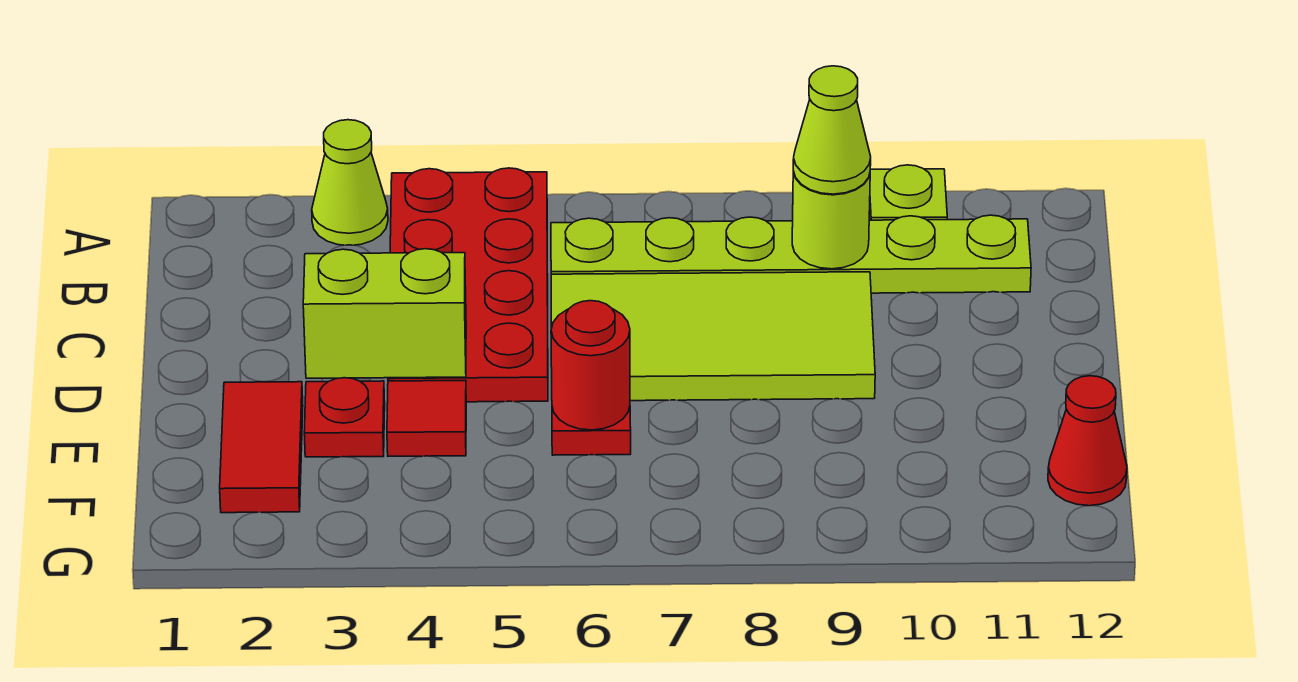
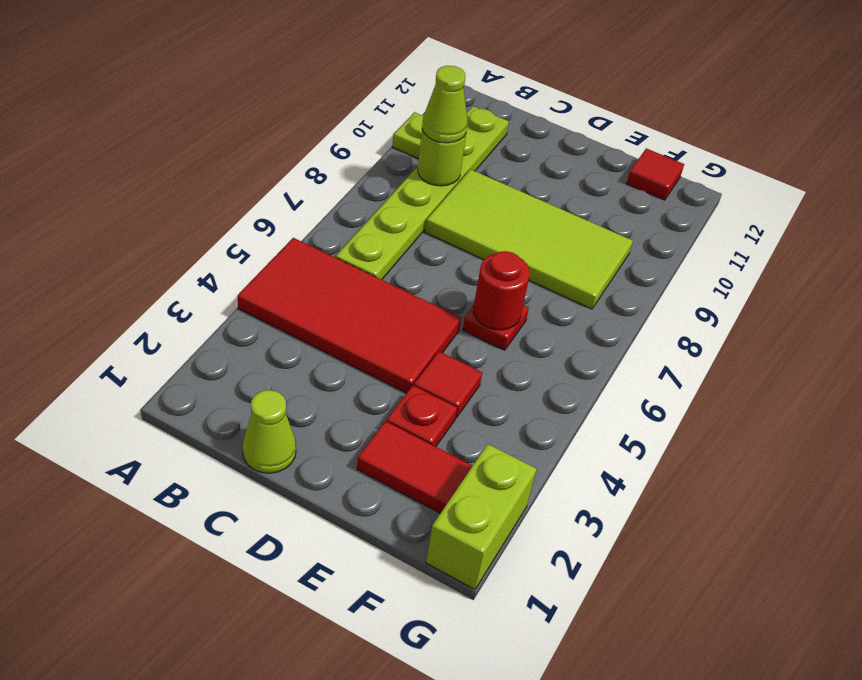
lime 1x1 cone [312,120,388,245] -> lime 1x1 cone moved to [242,390,296,473]
red 2x4 plate [388,168,548,402] -> red 2x4 tile [238,238,461,393]
lime 2x4 tile [551,272,875,401] -> lime 2x4 tile turned to [425,169,633,309]
lime 1x2 brick [303,249,466,378] -> lime 1x2 brick moved to [426,444,536,589]
red 1x1 cone [1048,376,1127,506] -> red 1x1 tile [626,148,684,200]

